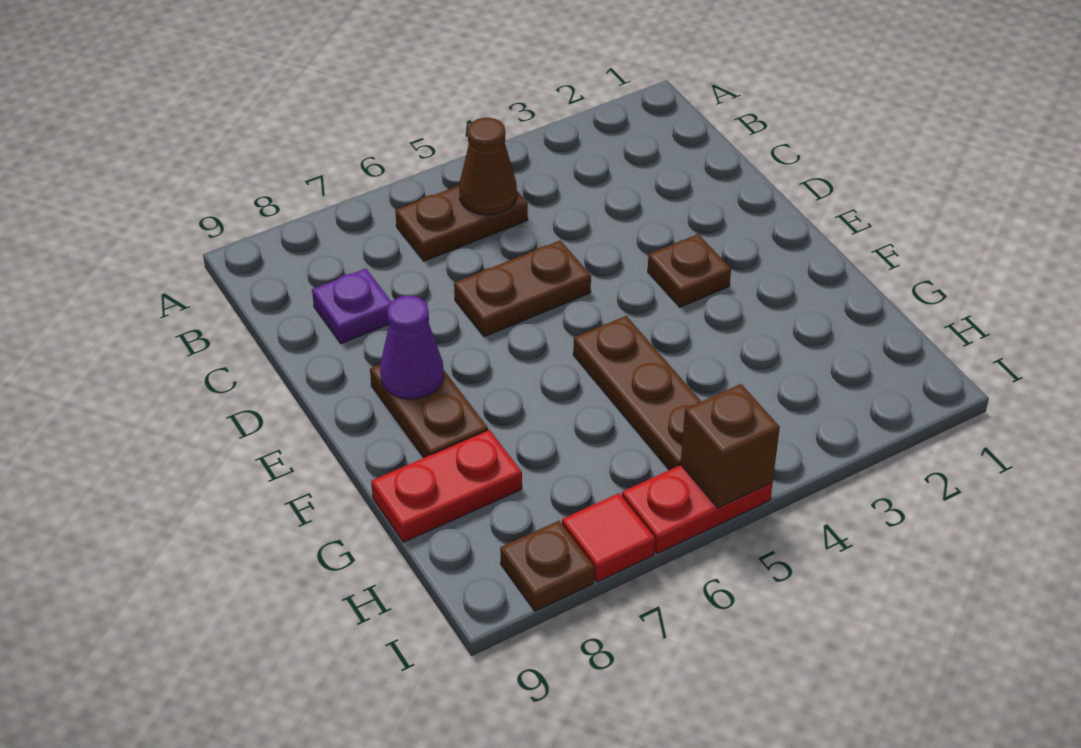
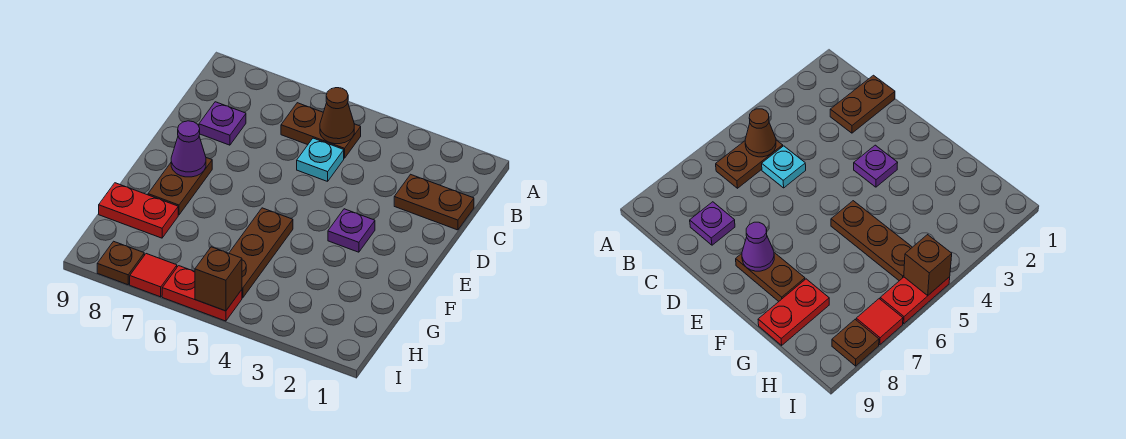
none -> cyan 1x1 plate [297,138,344,181]
brown 1x2 plate [454,241,591,337] -> brown 1x2 plate moved to [394,174,474,230]
brown 1x1 plate [648,234,731,307] -> purple 1x1 plate [328,209,375,252]

